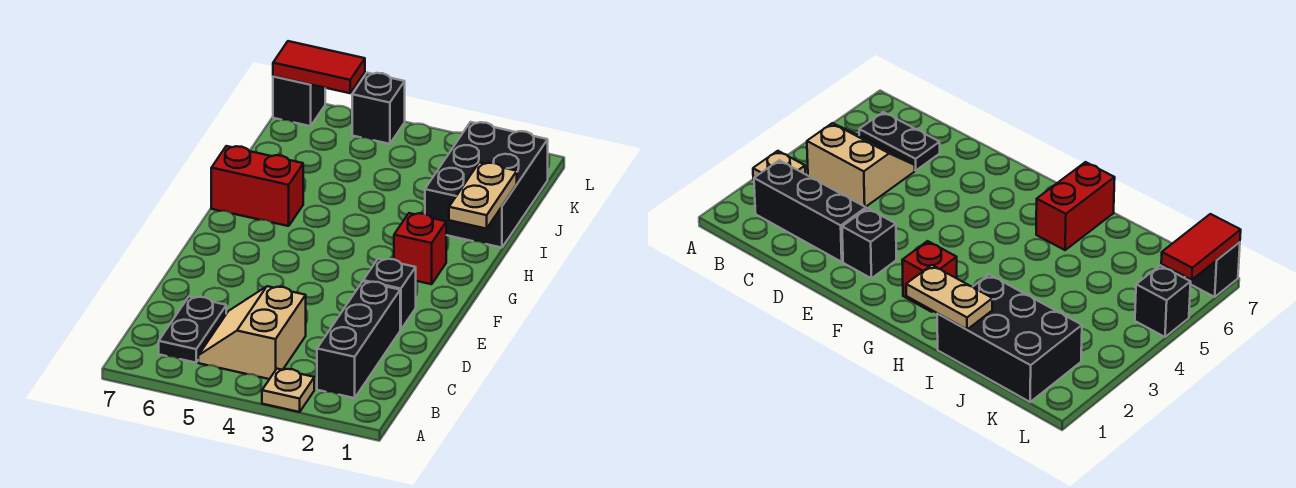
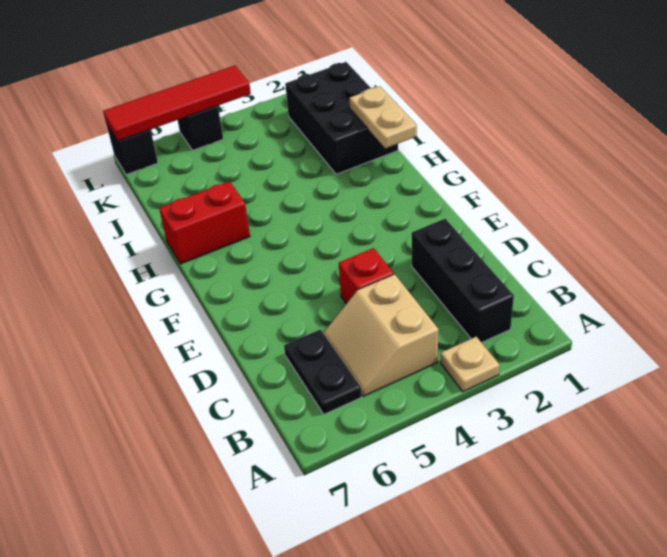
black 1x1 brick [363,259,416,330] -> none
red 1x1 brick [394,213,446,284] -> red 1x1 brick moved to [339,248,394,304]
red 1x2 tile [273,41,365,93] -> red 1x4 tile [103,66,251,141]

